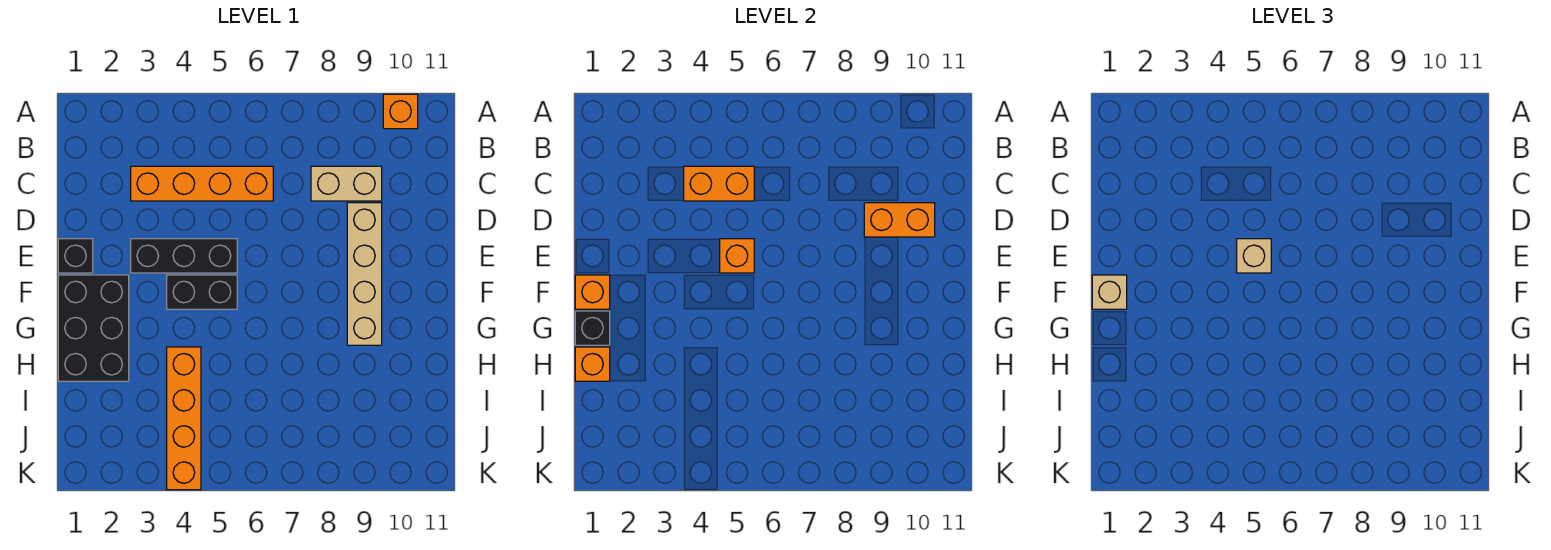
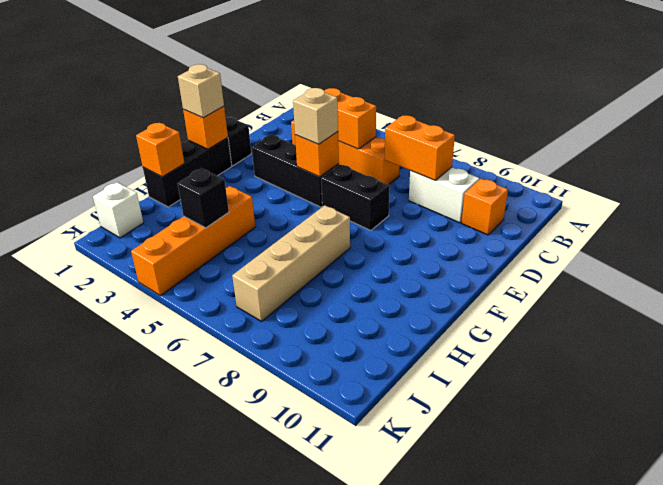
orange 1x1 brick [383,94,418,129] -> orange 1x1 brick moved to [462,179,508,235]
tan 1x2 brick [311,166,382,201] -> white 1x2 brick [409,167,479,223]
tan 1x4 brick [347,203,382,345] -> tan 1x4 brick moved to [232,205,350,321]
orange 1x2 brick [864,203,935,237] -> orange 1x2 brick moved to [384,115,455,180]
black 2x3 brick [58,275,129,381] -> black 1x3 brick [143,138,232,207]
black 1x2 brick [167,275,237,309] -> black 1x2 brick moved to [321,164,390,231]
black 1x1 brick [575,311,610,345] -> black 1x1 brick moved to [178,168,229,228]
none -> white 1x1 brick [93,182,144,238]

